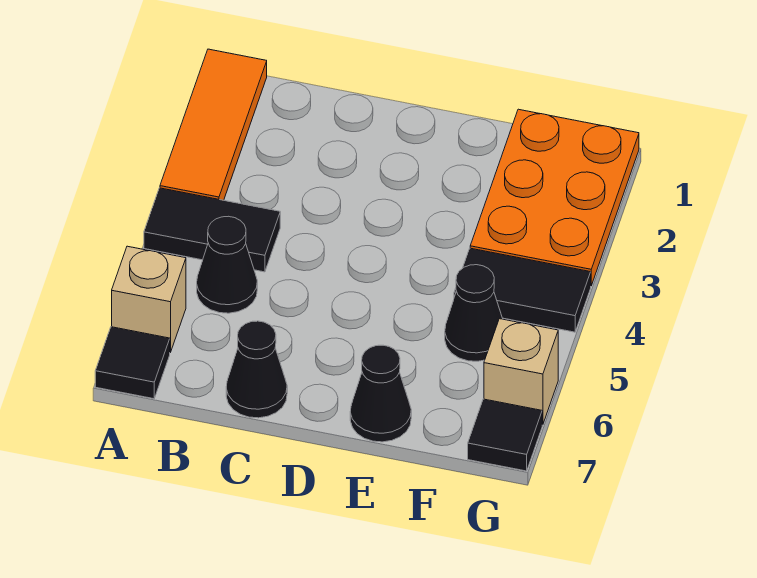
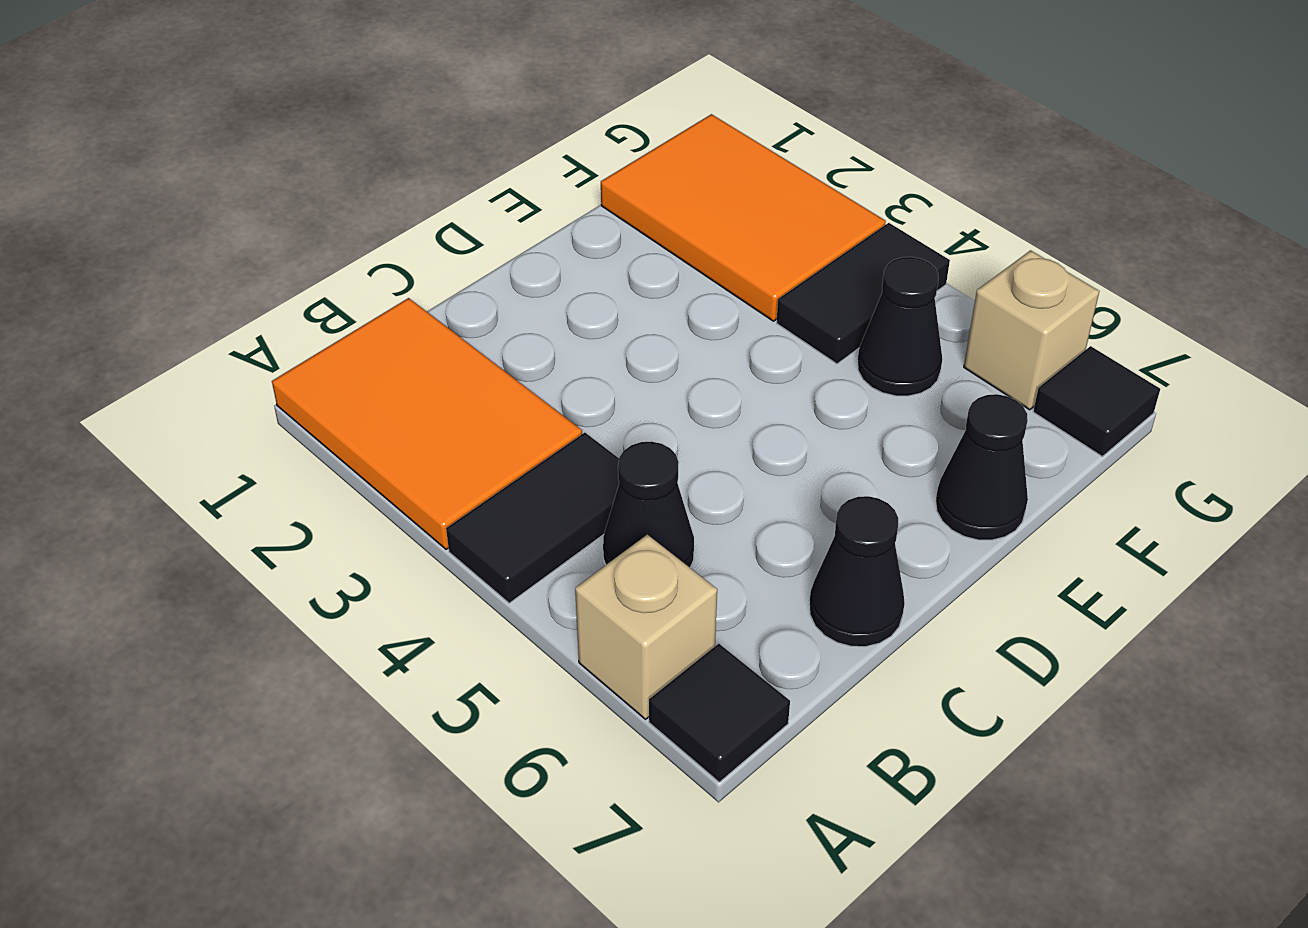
orange 1x3 tile [160,49,267,200] -> orange 2x3 tile [272,298,582,549]
orange 2x3 plate [470,109,639,286] -> orange 2x3 tile [601,114,886,321]

